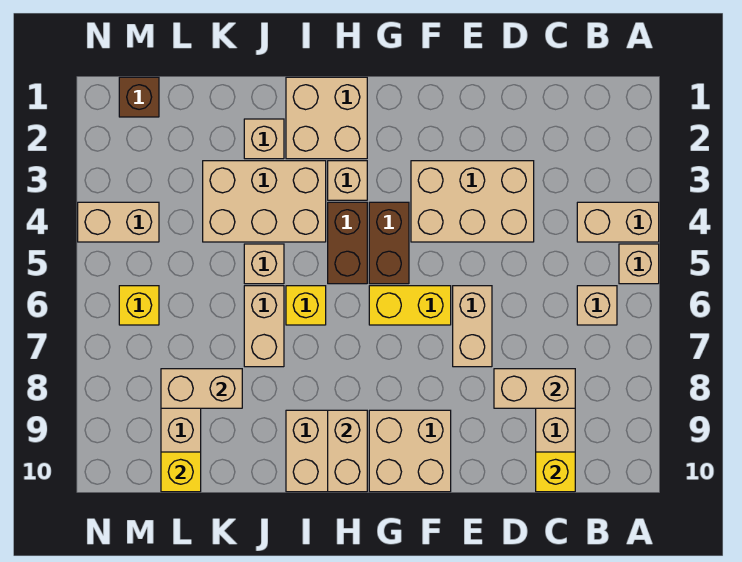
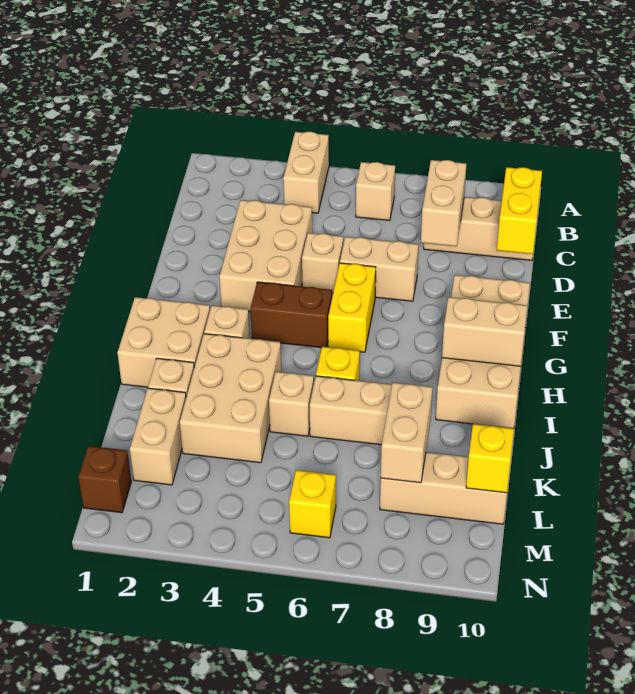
tan 1x1 brick [619,244,659,284] -> tan 1x1 brick moved to [302,233,343,293]
yellow 1x1 brick [536,452,575,492] -> yellow 1x2 brick [497,167,542,254]
brown 1x2 brick [328,202,367,284] -> none
tan 1x2 brick [78,202,159,242] -> tan 1x2 brick moved to [130,388,186,485]

